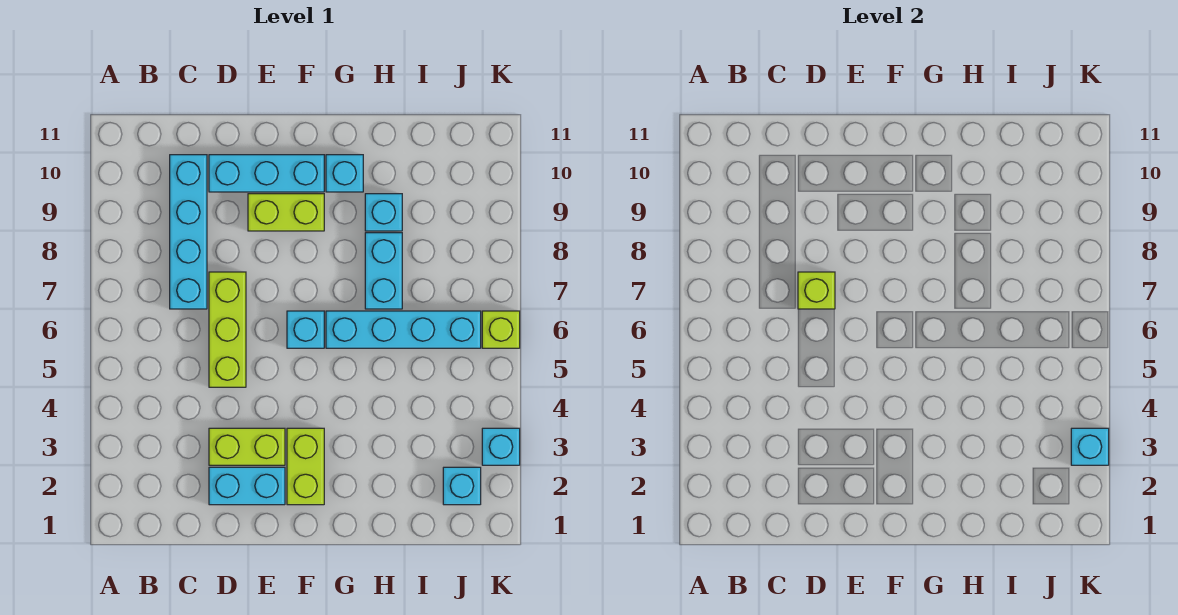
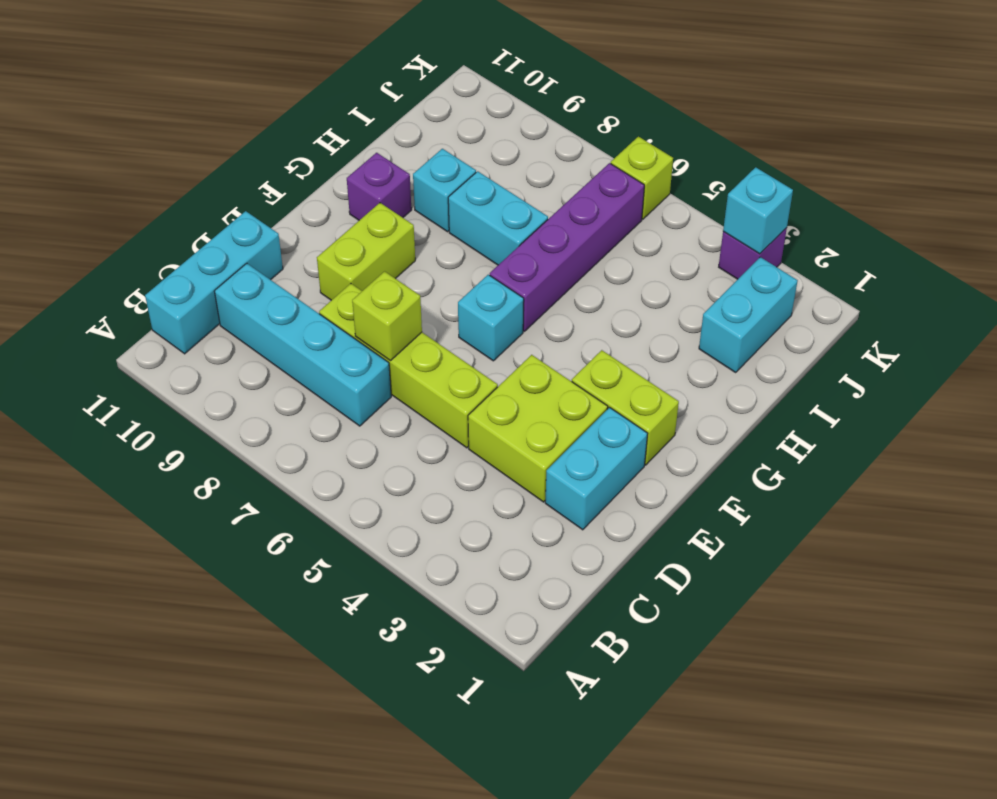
lime 1x2 brick [209,428,285,465] -> lime 2x2 brick [468,355,608,502]
lime 1x3 brick [209,272,246,387] -> lime 1x4 brick [319,284,498,448]
cyan 1x3 brick [209,155,324,192] -> cyan 1x3 brick moved to [145,211,283,354]
cyan 1x4 brick [326,311,481,348] -> purple 1x4 brick [490,163,644,332]
cyan 1x1 brick [326,155,363,192] -> purple 1x1 brick [347,153,411,220]
cyan 1x1 brick [443,467,481,505] -> cyan 1x2 brick [699,257,798,372]
cyan 1x1 brick [482,428,520,465] -> purple 1x1 brick [719,228,787,279]

